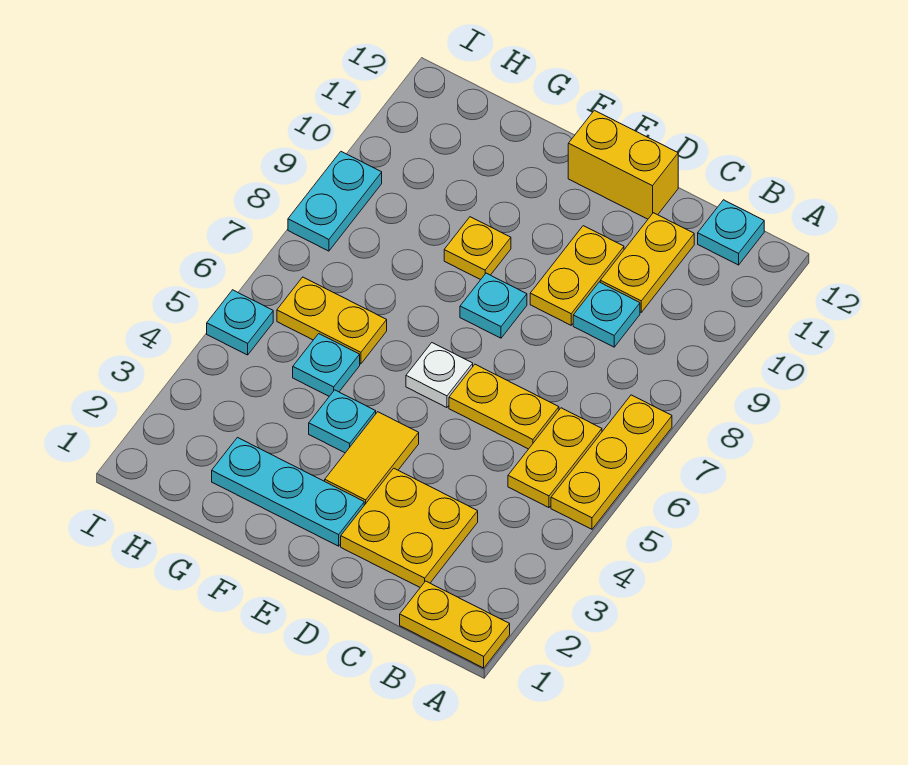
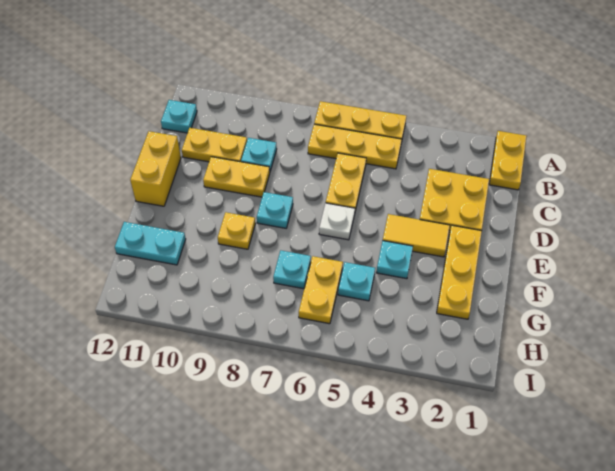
yellow 1x2 plate [508,408,602,508] -> yellow 1x3 plate [308,124,402,169]
cyan 1x3 plate [212,438,364,546] -> yellow 1x3 plate [437,225,482,319]
cyan 1x1 plate [207,290,273,355] -> cyan 1x1 plate moved to [273,251,311,289]
cyan 1x2 plate [288,152,382,251] -> cyan 1x2 plate moved to [115,222,186,265]

